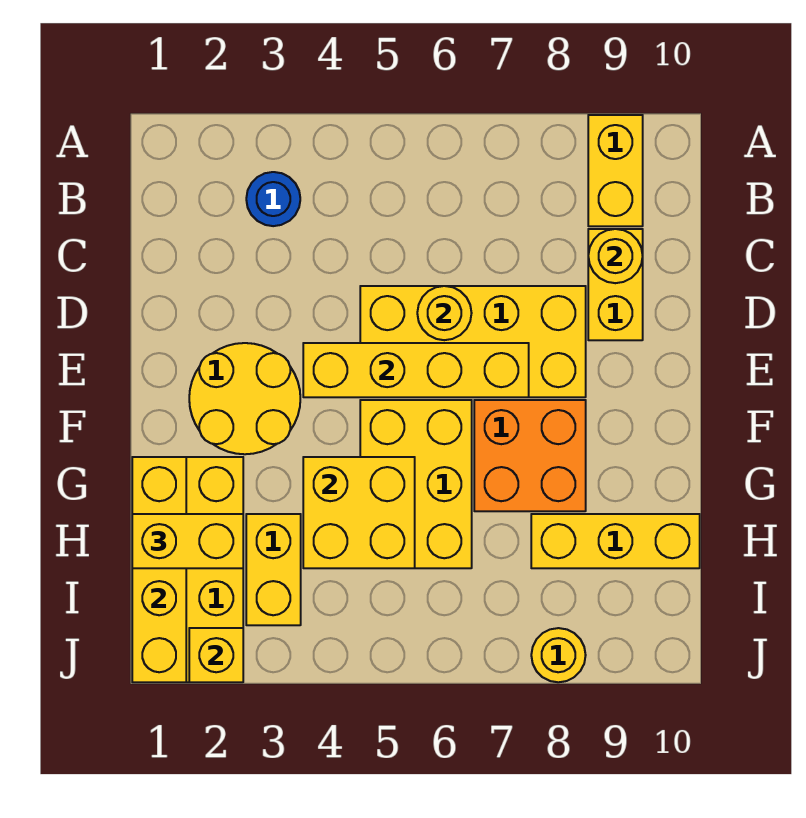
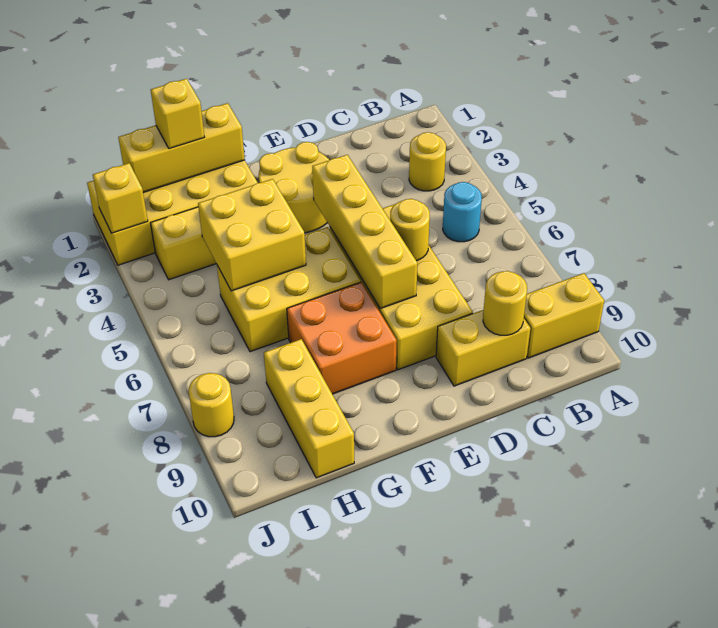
blue 1x1 round brick [246,172,300,226] -> yellow 1x1 round brick [409,132,446,191]
none -> cyan 1x1 round brick [443,182,482,242]
yellow 1x4 brick [132,457,186,682] -> yellow 1x3 brick [118,103,245,192]
yellow 1x2 brick [132,514,243,568] -> yellow 1x1 brick [151,79,205,149]

